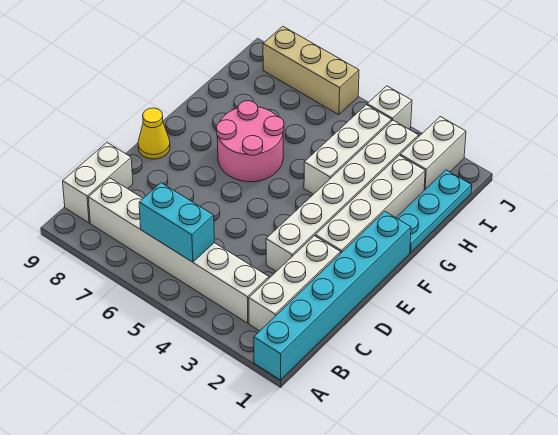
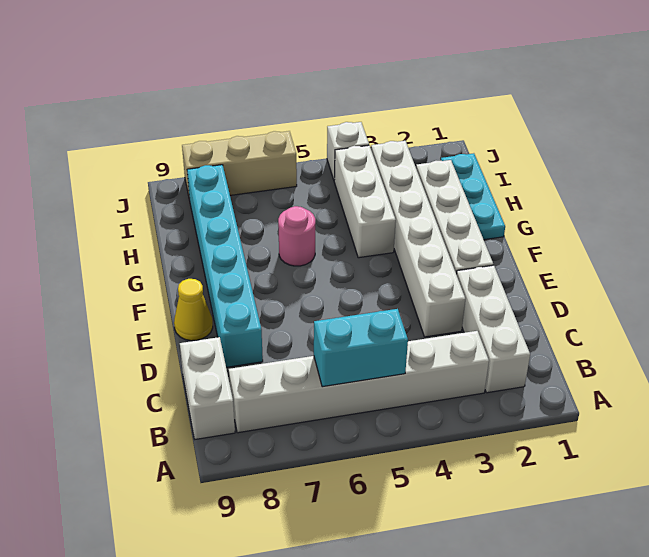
cyan 1x6 brick [254,212,411,380] -> cyan 1x6 brick moved to [187,165,263,367]
pink 2x2 round brick [216,101,284,182] -> pink 1x1 round brick [278,206,315,266]
white 1x2 brick [400,117,466,190] -> none

